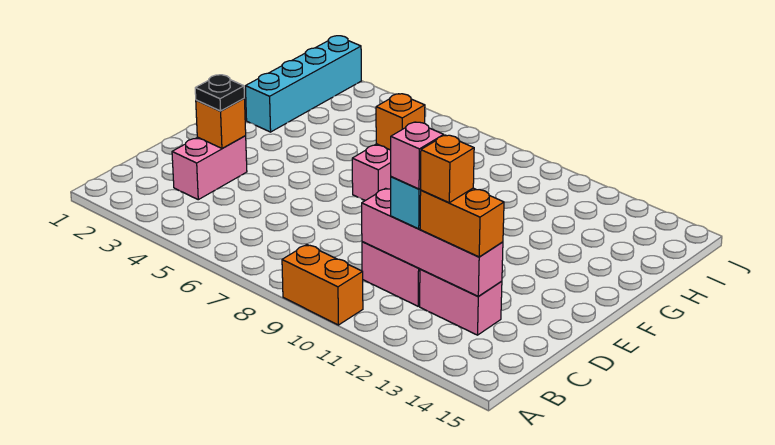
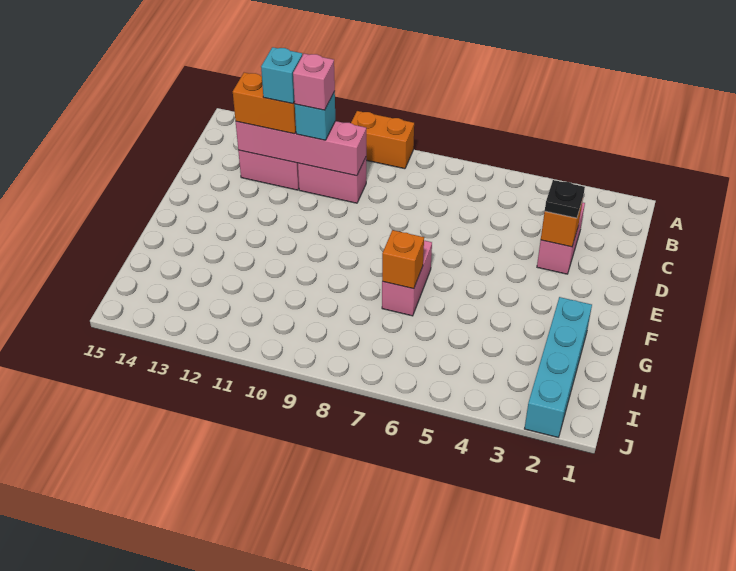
orange 1x1 brick [420,135,474,203] -> cyan 1x1 brick [261,47,302,104]

